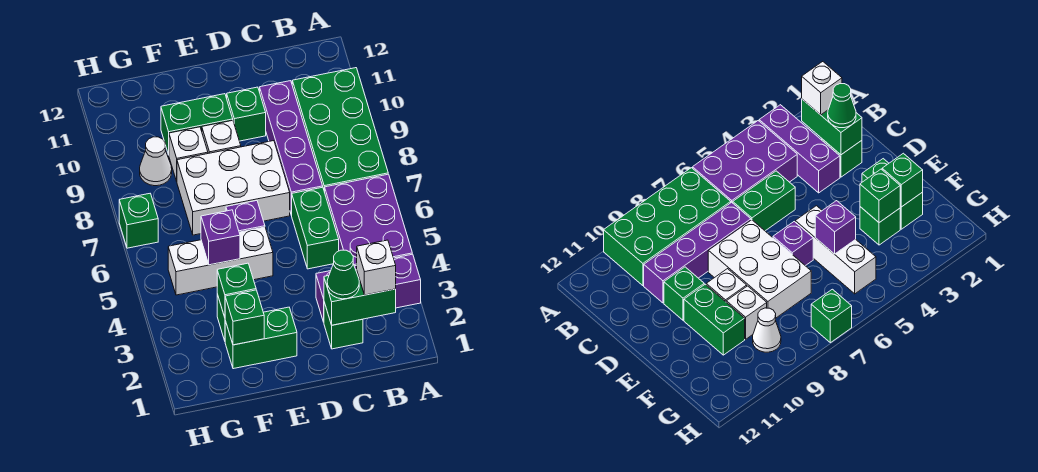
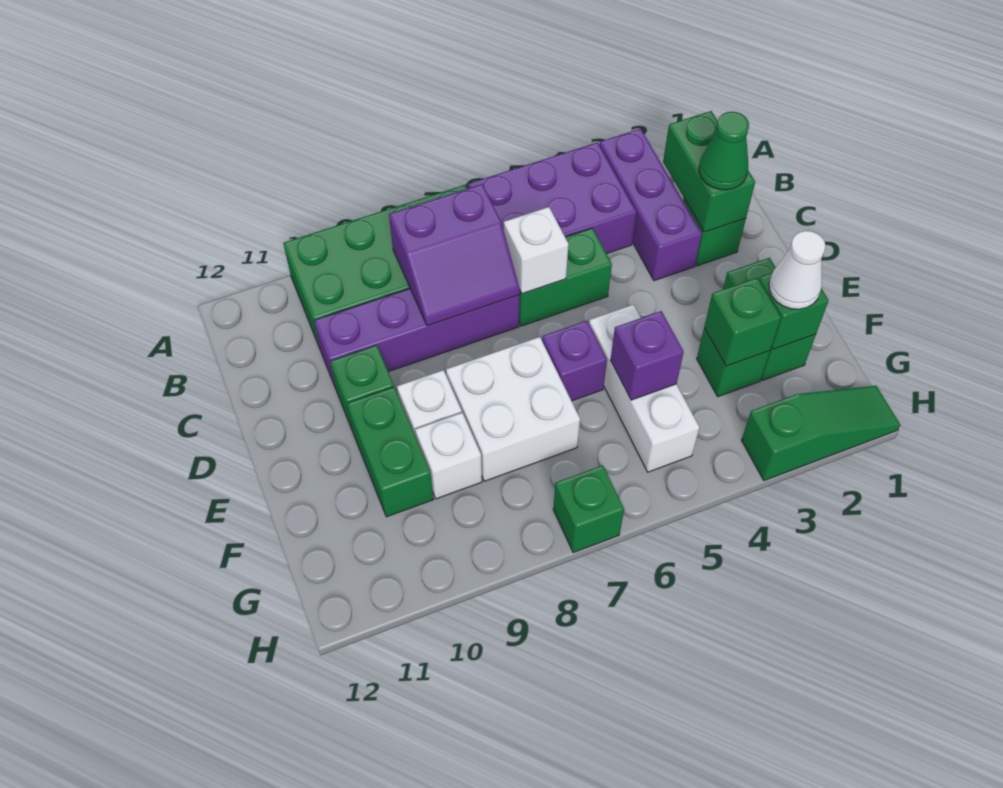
white 1x1 brick [357,240,396,295] -> white 1x1 brick moved to [504,207,569,294]
none -> purple 2x2 slope [389,184,520,326]
white 2x3 brick [177,141,290,235] -> white 2x2 brick [446,337,580,481]
white 1x1 cone [140,137,172,186] -> white 1x1 cone moved to [769,231,826,309]
none -> green 1x3 slope [742,386,900,481]

